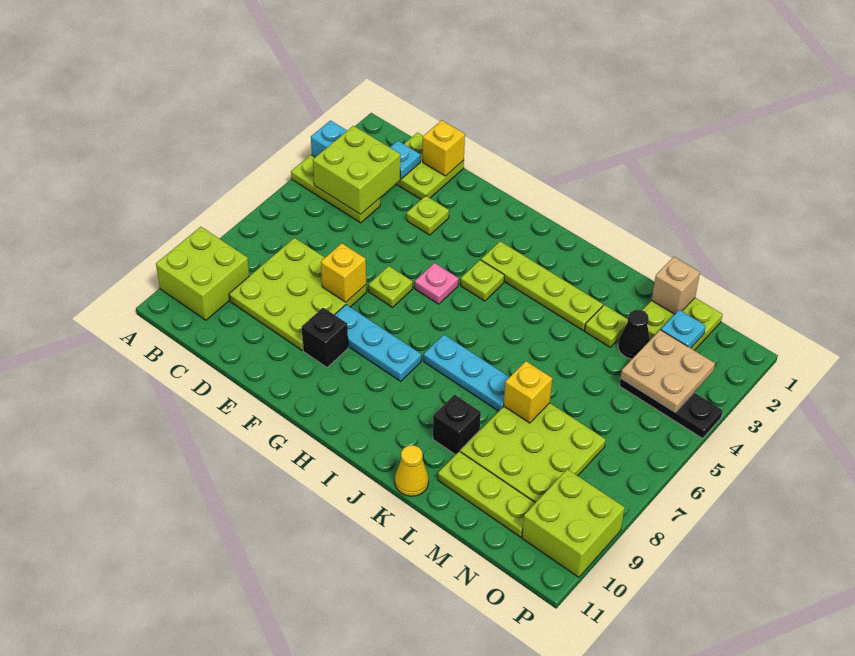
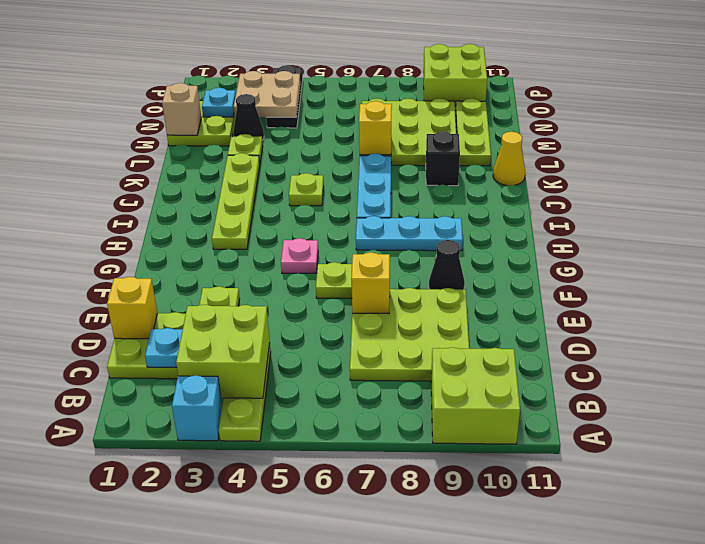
cyan 1x3 plate [335,305,421,381] -> cyan 1x3 plate turned to [356,216,463,251]
black 1x1 brick [302,308,348,367] -> black 1x1 cone [429,240,465,290]
lime 1x1 plate [461,260,504,301] -> lime 1x1 plate moved to [289,173,324,206]

